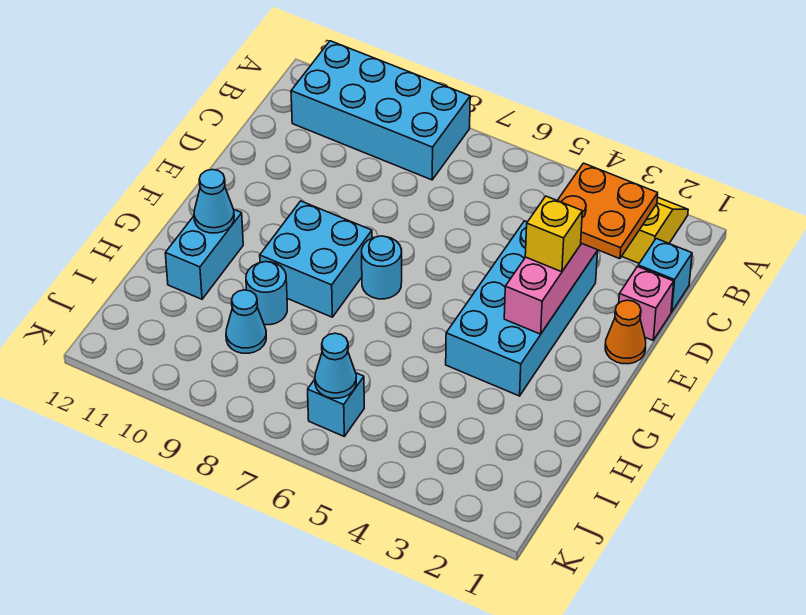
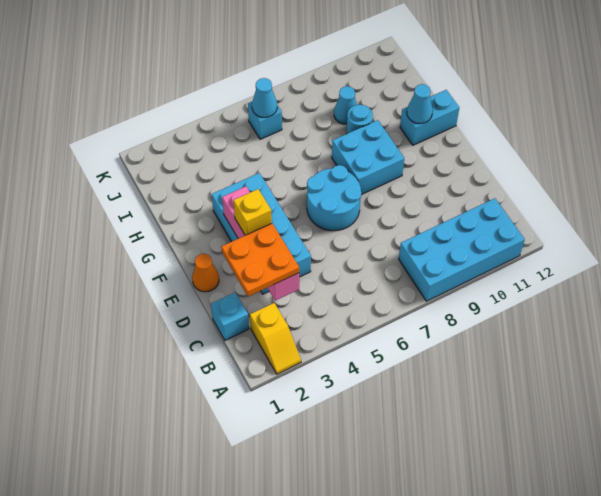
pink 1x1 brick [619,267,674,340] -> none
cyan 1x1 round brick [362,236,402,299] -> cyan 2x2 round brick [307,165,361,231]
cyan 1x2 brick [165,210,243,299] -> cyan 1x2 brick turned to [400,90,459,145]

